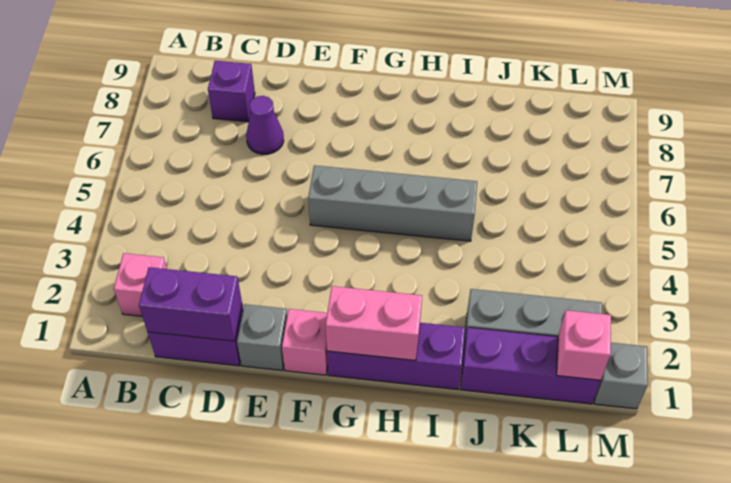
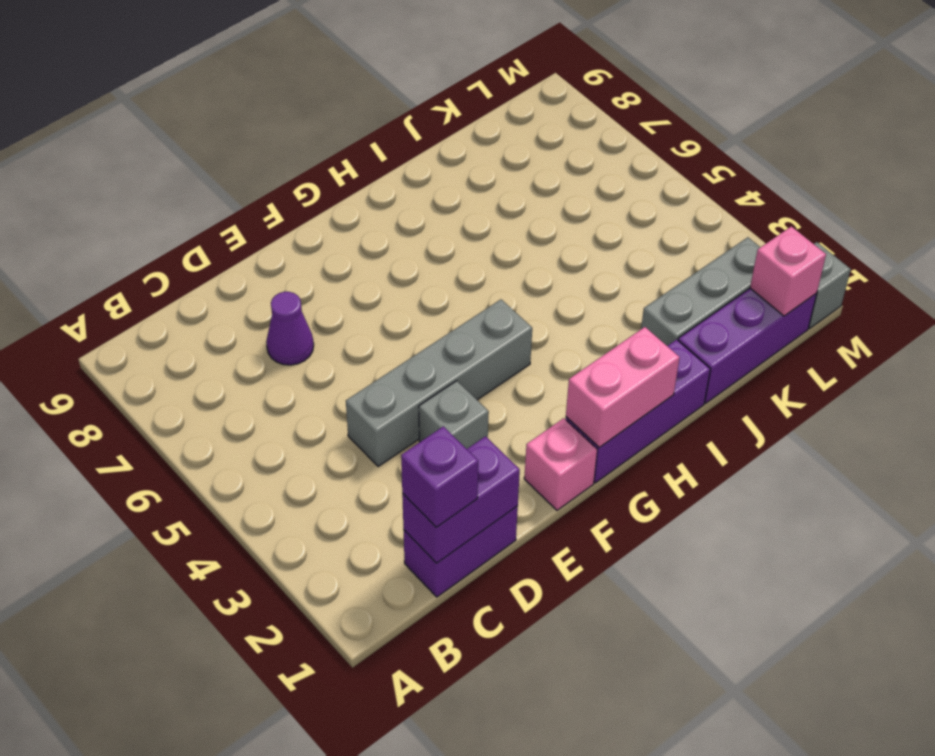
pink 1x1 brick [114,253,167,316] -> none
purple 1x1 brick [208,61,255,122] -> purple 1x1 brick moved to [401,426,478,527]
grey 1x1 brick [237,304,287,371] -> grey 1x1 brick moved to [419,381,489,449]
grey 1x4 brick [308,165,477,241] -> grey 1x4 brick moved to [346,300,532,466]

